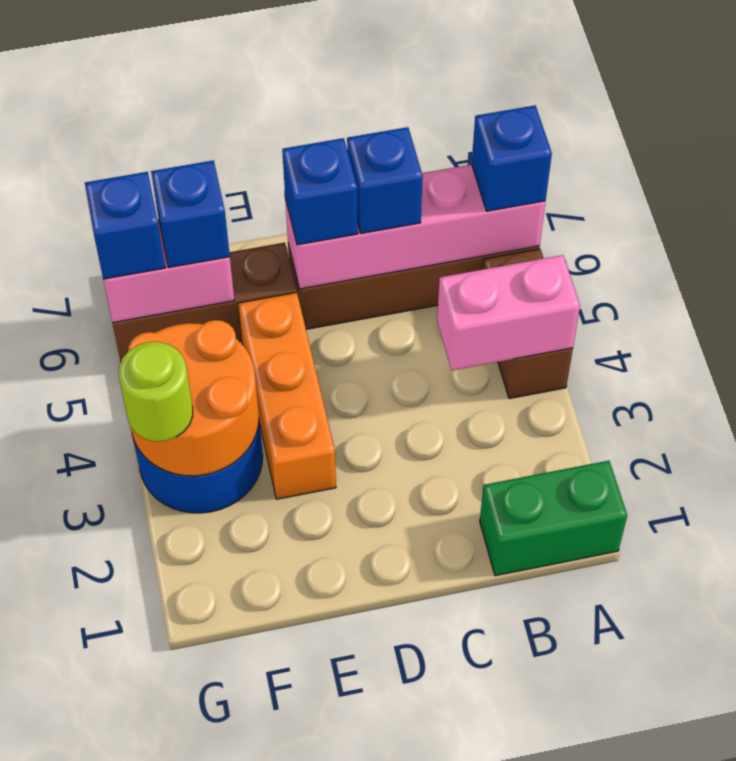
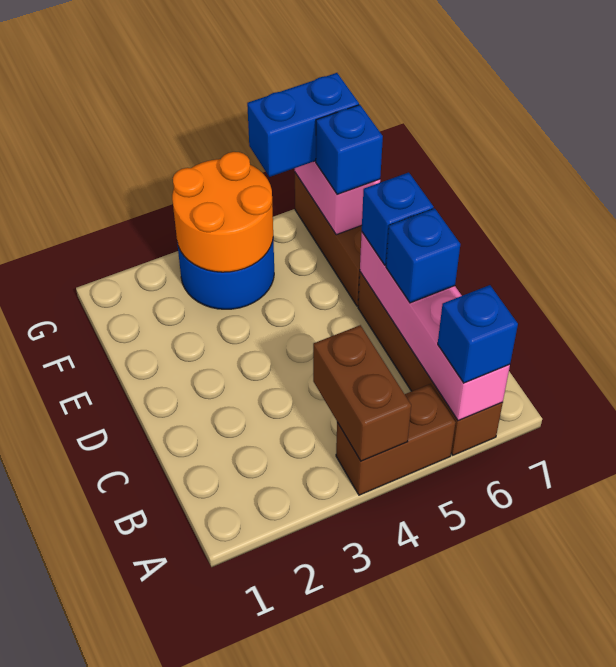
green 1x2 brick [480,461,627,576] -> none
pink 1x2 brick [437,255,580,370] -> brown 1x2 brick [313,325,411,461]
orange 1x3 brick [238,293,336,499] -> none
lime 1x1 round brick [119,342,193,442] -> none
blue 1x1 brick [85,172,165,279] -> blue 1x2 brick [247,73,359,177]

